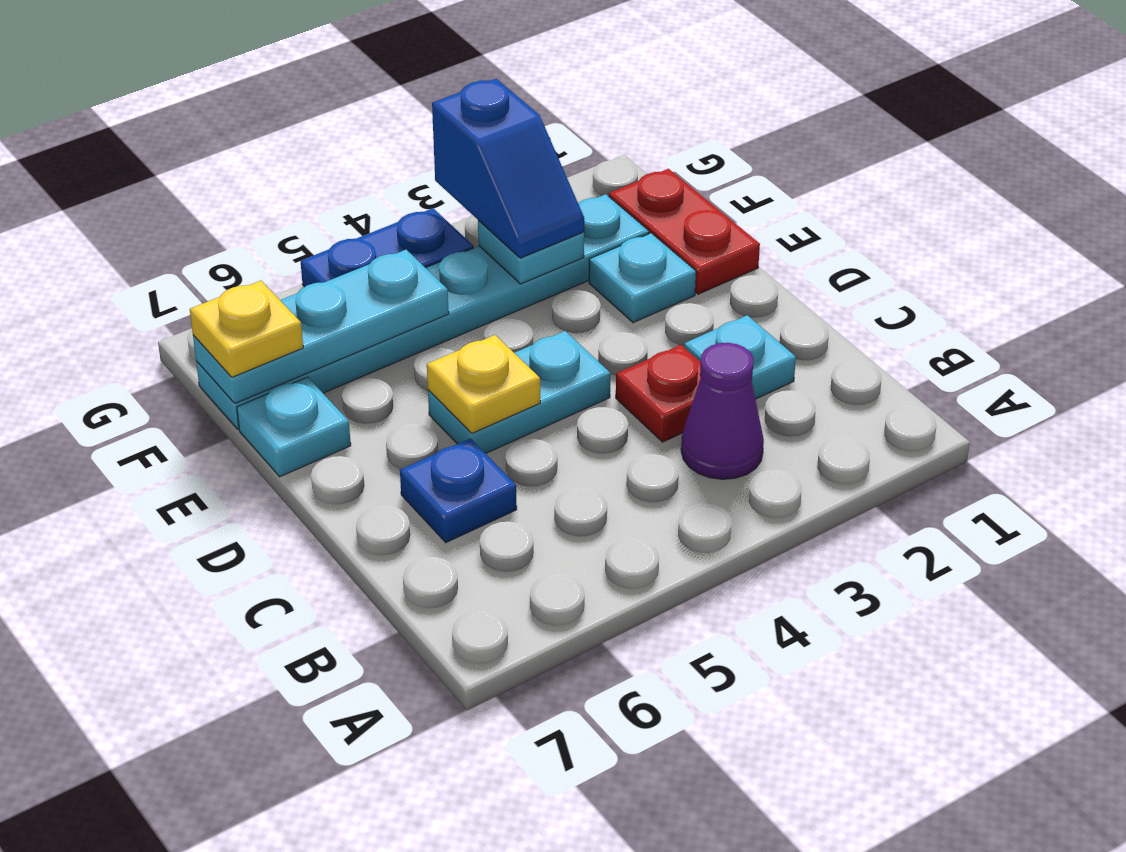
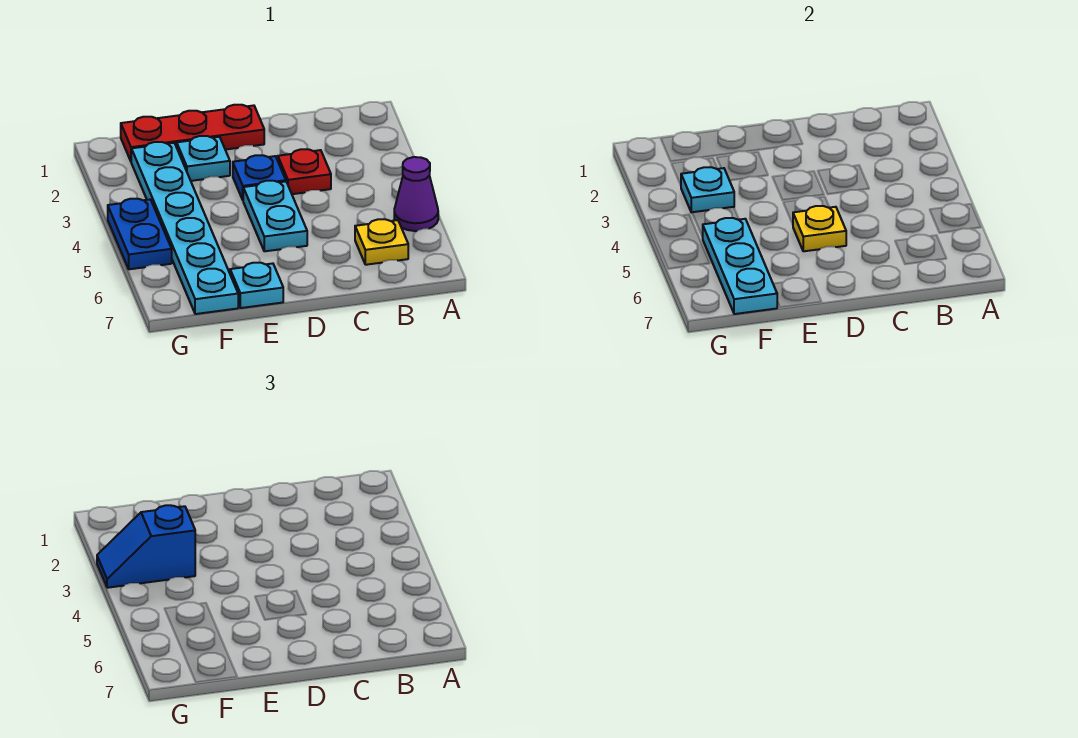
purple 1x1 cone [681,343,764,479] -> purple 1x1 cone moved to [394,157,438,231]
cyan 1x1 plate [684,315,796,399] -> none
blue 1x1 plate [400,439,517,542] -> blue 1x1 plate moved to [233,155,286,200]
red 1x2 plate [609,169,760,294] -> red 1x3 plate [121,105,264,161]
blue 1x2 slope [432,79,584,258] -> blue 1x2 slope turned to [97,505,195,588]
yellow 1x1 plate [190,281,303,377] -> yellow 1x1 plate moved to [355,219,408,265]

